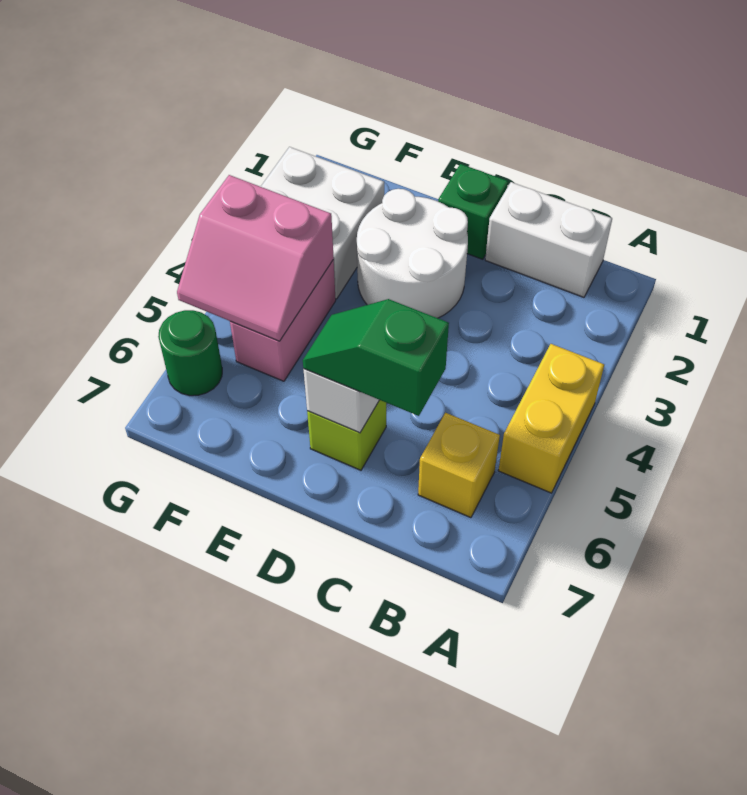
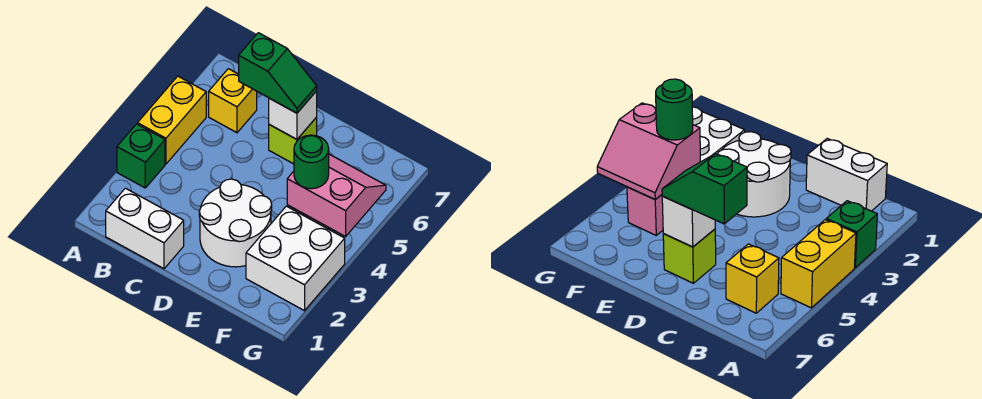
green 1x1 brick [438,164,508,259] -> green 1x1 brick moved to [117,124,165,188]
green 1x1 round brick [158,310,222,396] -> green 1x1 round brick moved to [294,135,329,189]

